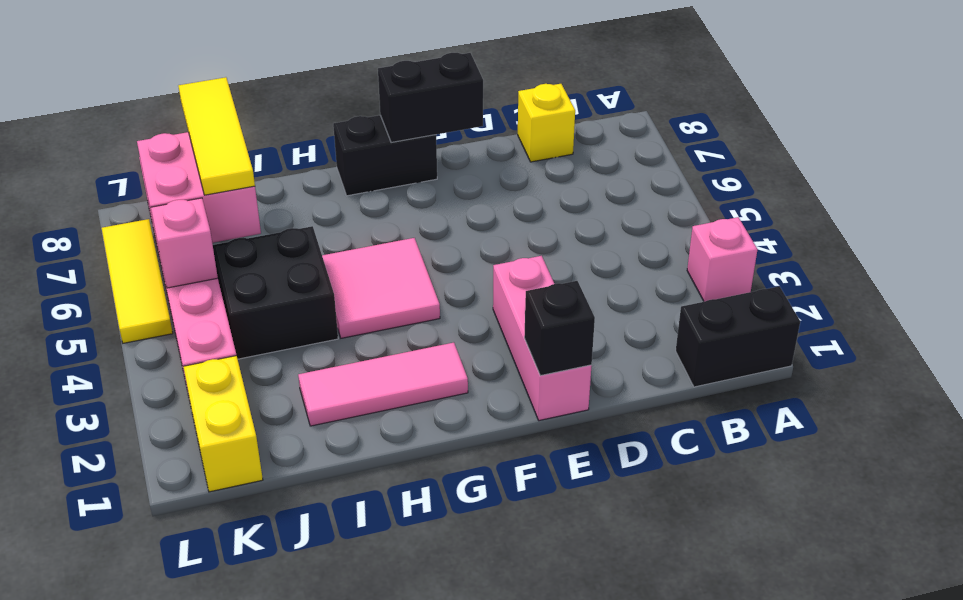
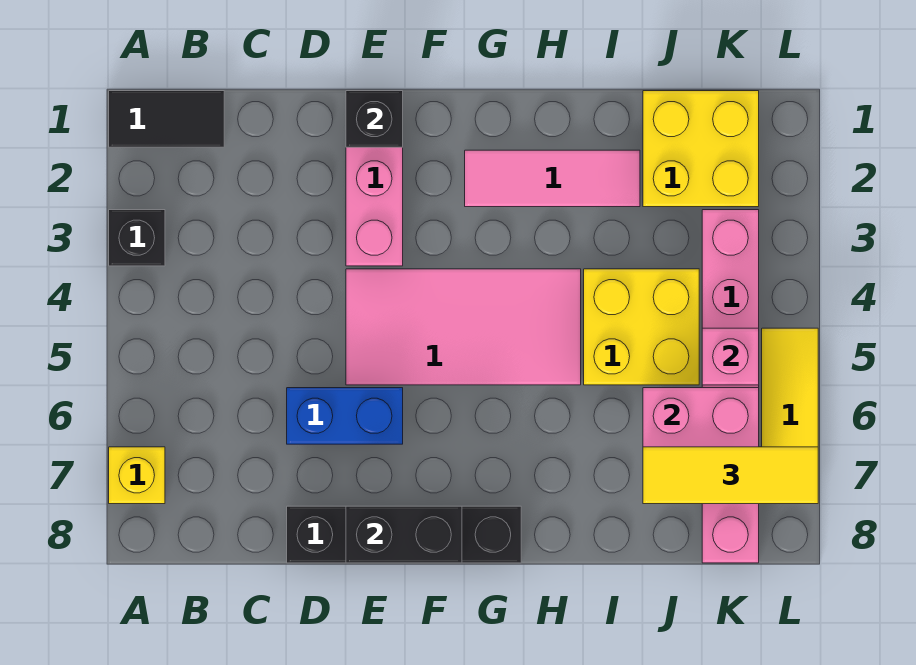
black 1x2 brick [676,286,800,387] -> black 1x2 tile [109,91,224,147]
pink 1x1 brick [687,217,758,302] -> black 1x1 brick [109,210,165,266]
yellow 1x1 brick [518,84,575,162] -> yellow 1x1 brick moved to [109,447,165,504]
none -> blue 1x2 brick [287,388,403,444]
black 1x2 brick [333,115,437,196] -> black 1x4 brick [287,506,521,563]
pink 2x2 tile [322,238,440,338] -> pink 2x4 tile [346,269,581,385]
black 2x2 brick [213,226,338,359] -> yellow 2x2 brick [584,269,699,385]
yellow 1x3 tile [179,77,255,195] -> yellow 1x3 tile turned to [643,447,818,504]
yellow 1x2 brick [183,356,263,492] -> yellow 2x2 brick [643,91,759,207]

